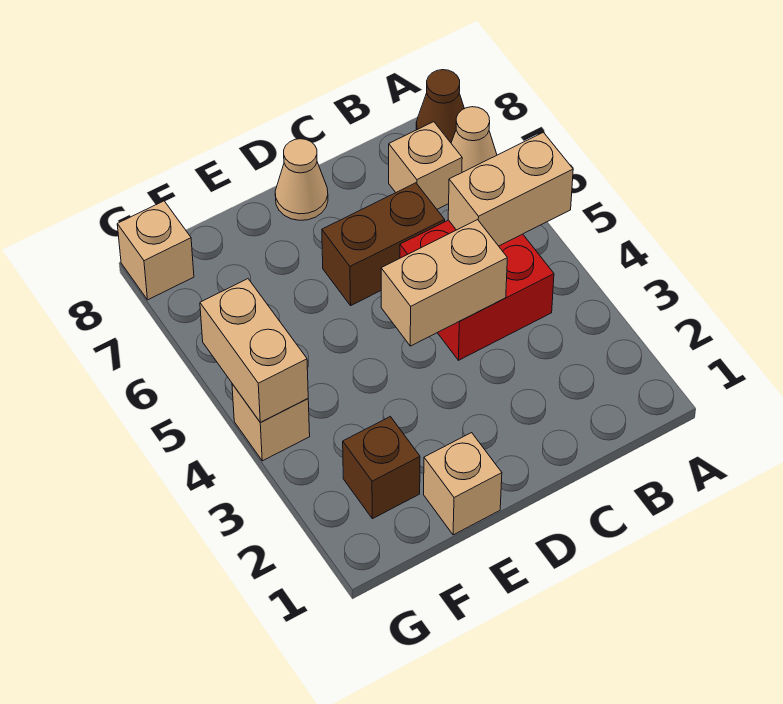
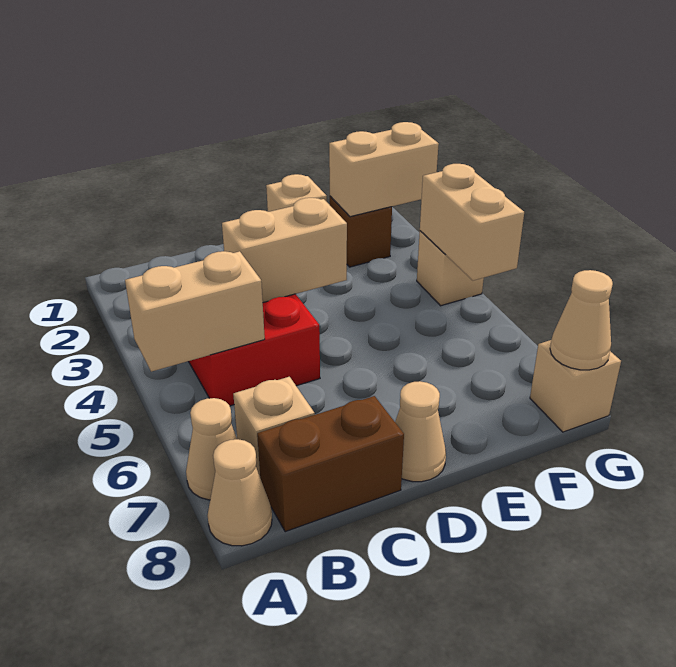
brown 1x1 cone [416,70,464,143] -> tan 1x1 cone [208,439,272,546]
brown 1x2 brick [322,183,445,305] -> brown 1x2 brick moved to [257,396,404,532]
none -> tan 1x2 brick [329,122,439,217]
none -> tan 1x1 cone [550,270,613,370]

